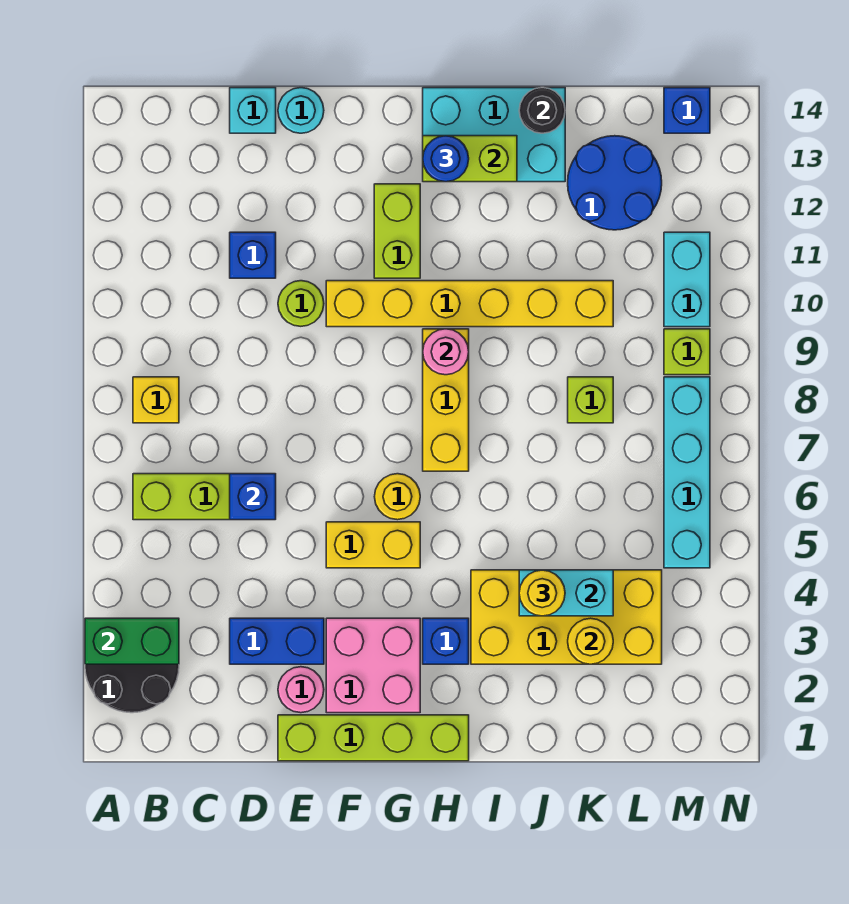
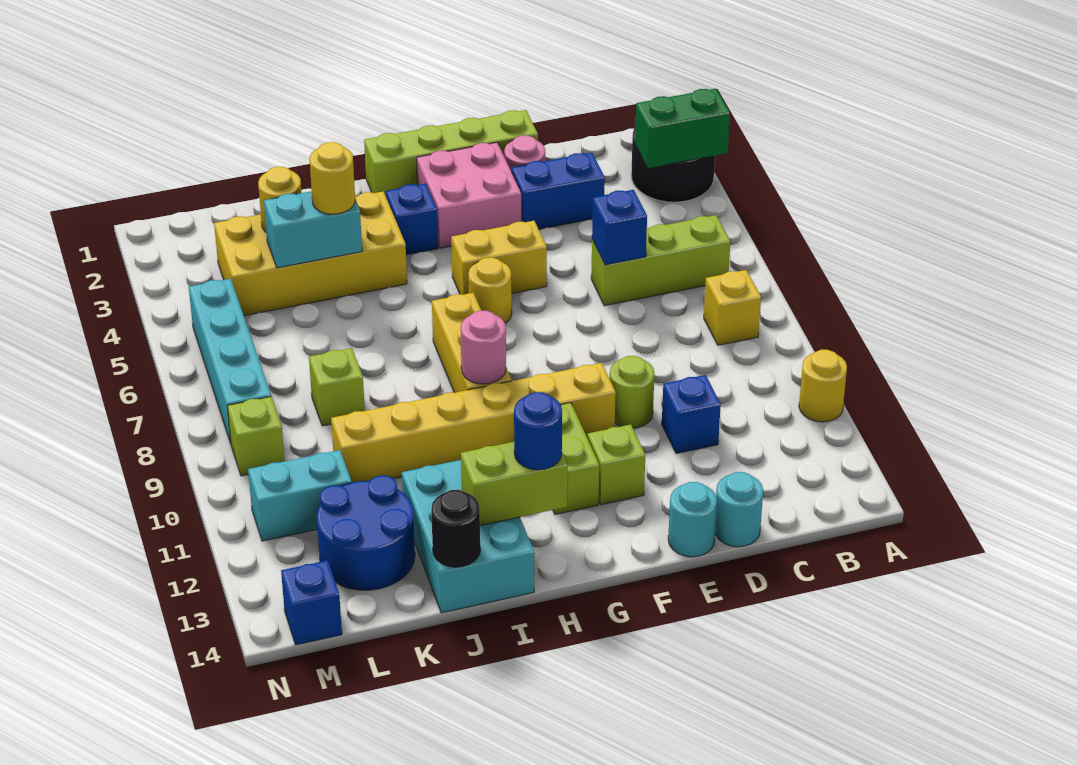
none -> yellow 1x1 round brick [799,350,847,422]
cyan 1x1 brick [230,88,276,133] -> cyan 1x1 round brick [715,472,763,547]
none -> lime 1x1 brick [588,424,645,505]
cyan 2x3 brick [423,88,565,182] -> cyan 2x3 brick turned to [402,460,534,613]
cyan 1x2 brick [664,232,710,327] -> cyan 1x2 brick turned to [248,450,352,541]

